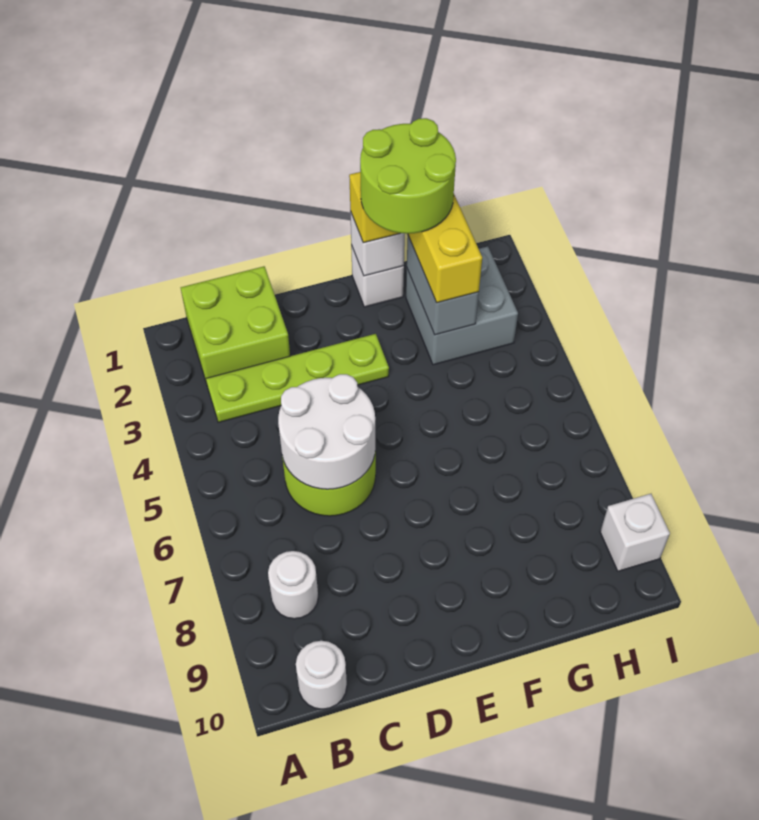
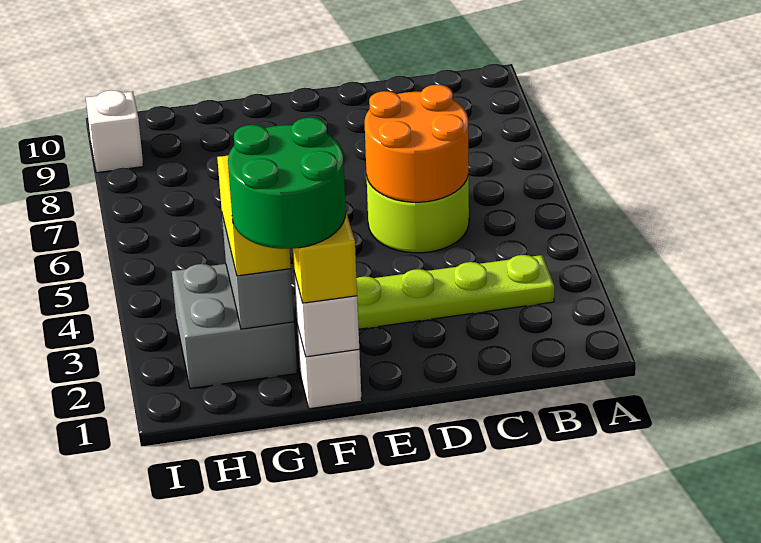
lime 2x2 brick [181,266,290,381] -> none
white 1x1 round brick [268,551,318,619] -> none
white 1x1 round brick [296,641,347,709] -> none
white 2x2 round brick [278,374,375,489] -> orange 2x2 round brick [365,85,469,202]
lime 2x2 round brick [360,118,456,234] -> green 2x2 round brick [228,117,346,249]

